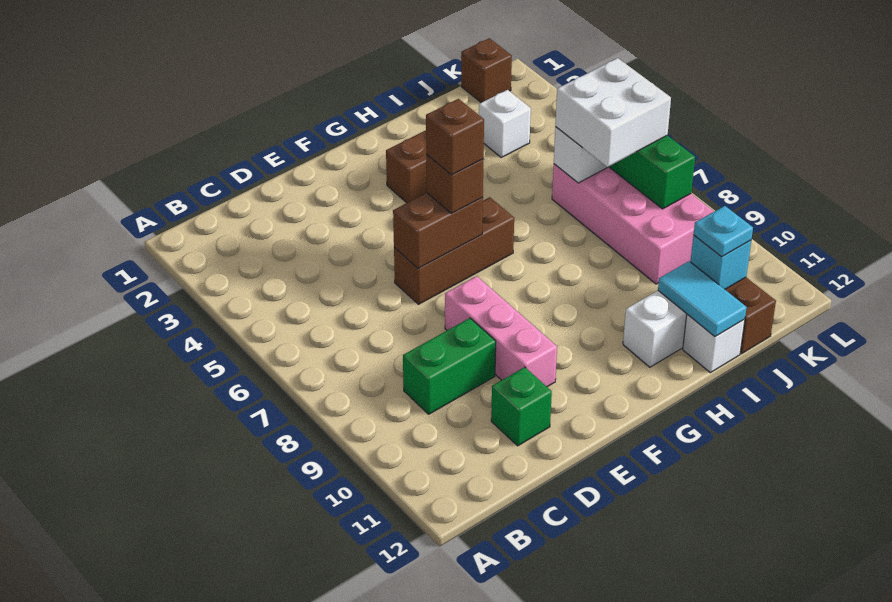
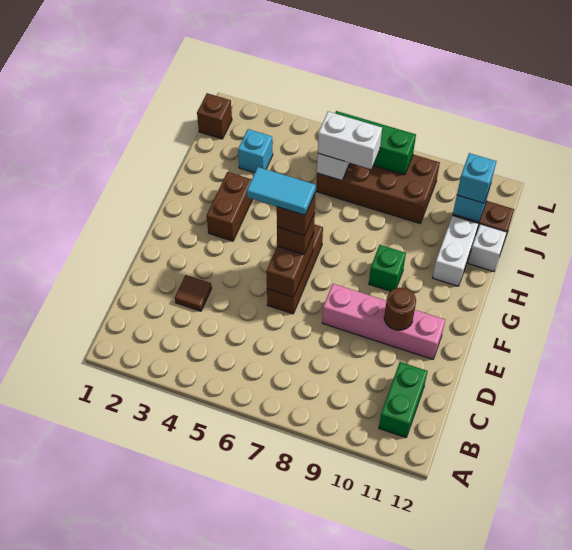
green 1x2 brick [403,318,496,414] -> green 1x2 brick moved to [379,362,428,438]
none -> brown 1x1 tile [175,275,212,311]
green 1x1 brick [491,367,552,446] -> green 1x1 brick moved to [369,245,406,291]
pink 1x3 brick [445,276,557,387] -> pink 1x4 brick [322,284,445,359]
none -> brown 1x1 round brick [384,288,416,330]
cyan 1x2 tile [658,261,747,337] -> cyan 1x2 tile moved to [247,167,316,215]
white 1x1 brick [479,90,531,157] -> cyan 1x1 brick [238,129,273,173]
pink 2x4 brick [552,164,714,284] -> brown 2x4 brick [316,155,440,223]
white 2x2 brick [555,58,671,167] -> white 1x2 brick [318,112,382,169]
cyan 1x1 plate [693,206,753,257] -> cyan 1x1 brick [457,153,496,203]

